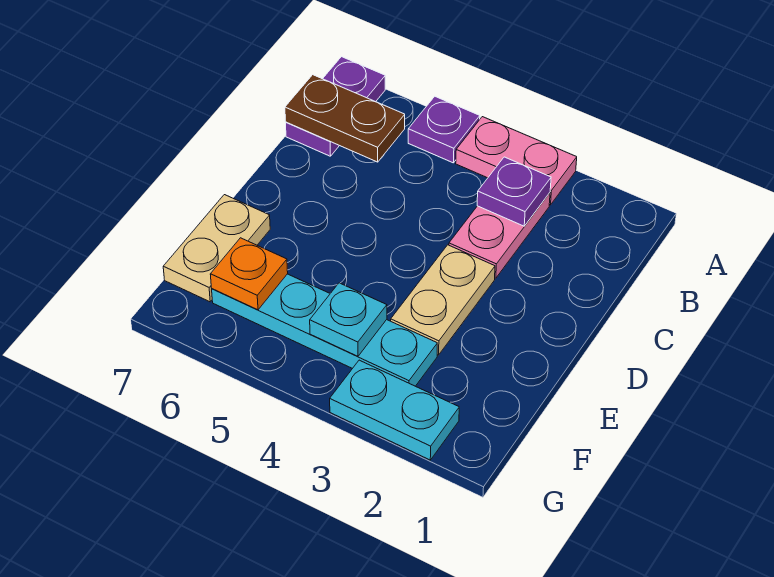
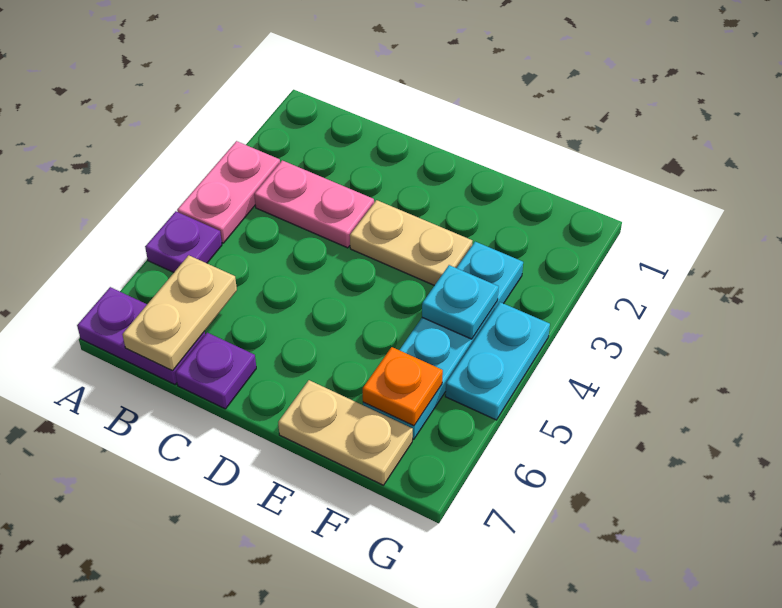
purple 1x1 plate [477,157,551,226] -> purple 1x1 plate moved to [175,333,256,409]
brown 1x2 plate [285,75,405,162] -> tan 1x2 plate [122,255,237,371]
cyan 1x2 plate [330,360,459,460] -> cyan 1x2 plate moved to [445,302,550,420]

